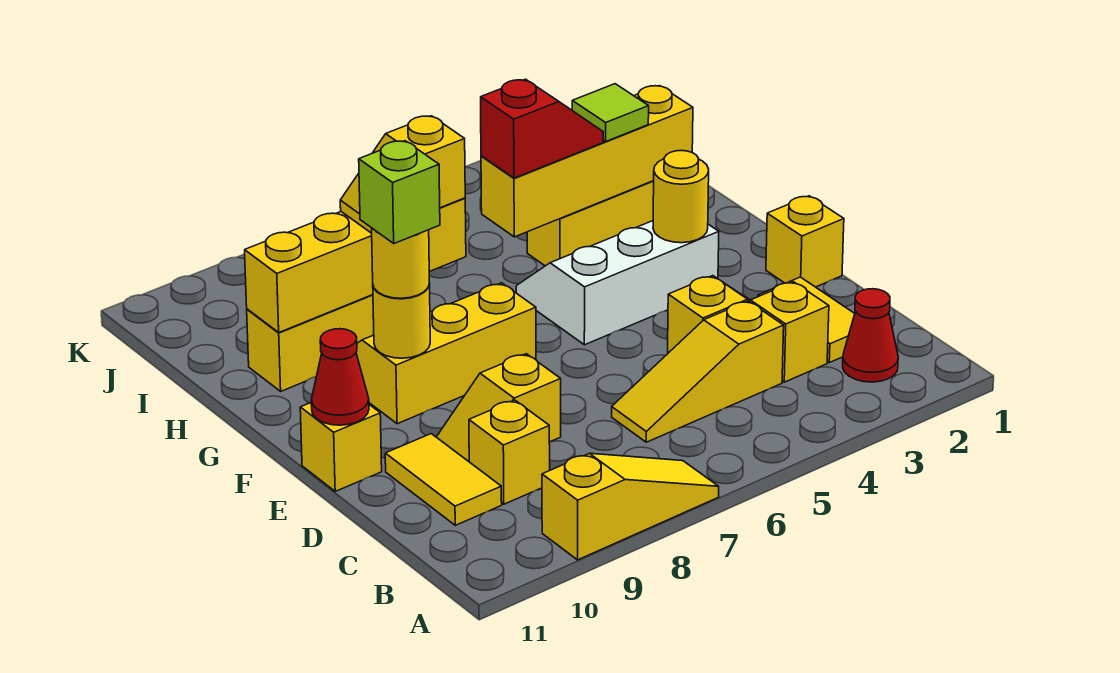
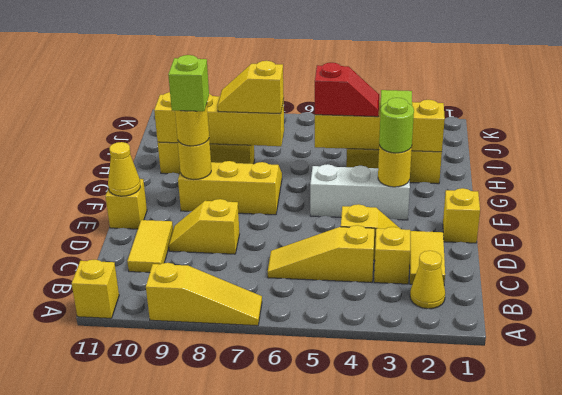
red 1x1 cone [843,289,898,382] -> yellow 1x1 cone [410,251,445,309]
yellow 1x1 brick [469,400,550,504] -> yellow 1x1 brick moved to [72,260,119,318]
red 1x1 cone [311,329,369,425] -> yellow 1x1 cone [108,142,140,196]
none -> lime 1x1 round brick [379,98,414,153]

